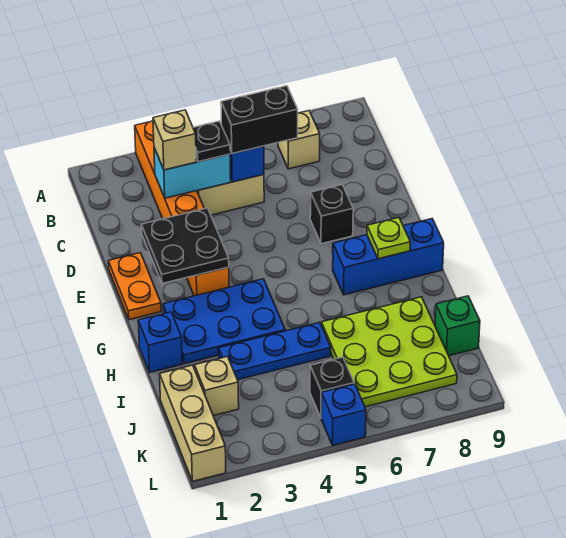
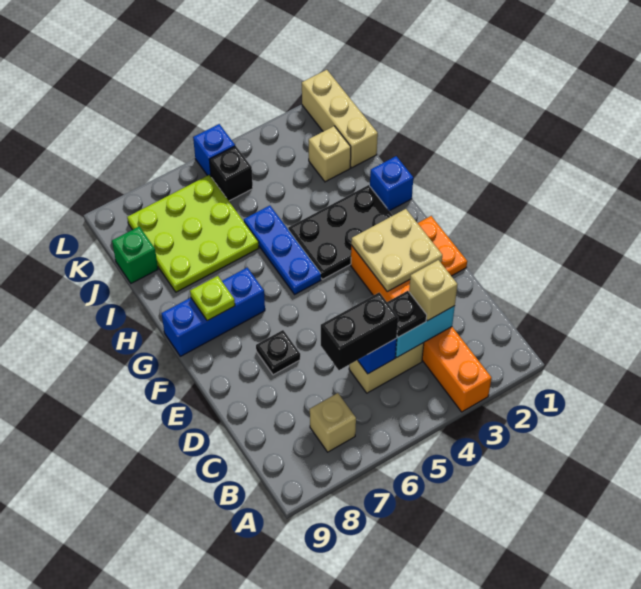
black 2x2 plate [141,208,229,284] -> tan 2x2 plate [351,209,442,292]
black 1x1 brick [310,185,353,244] -> black 1x1 plate [256,330,300,375]
blue 2x3 plate [163,279,285,364] -> black 2x3 plate [288,185,393,279]
blue 1x3 plate [219,322,331,380] -> blue 1x3 plate turned to [244,206,321,294]

